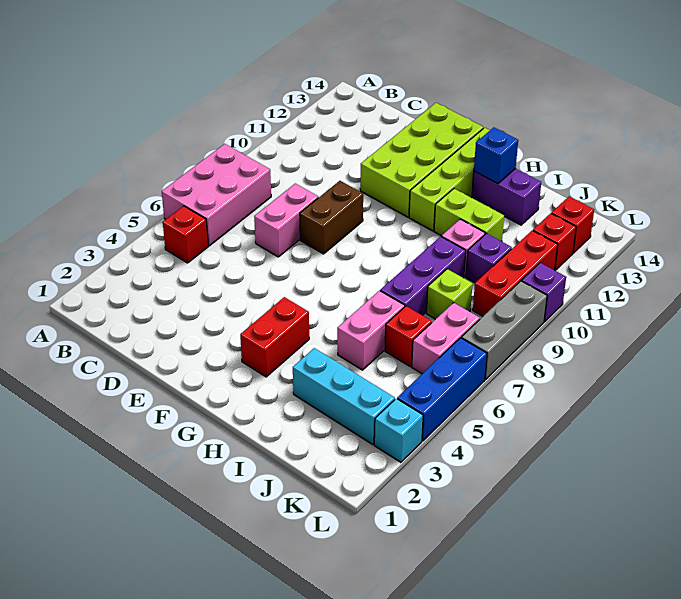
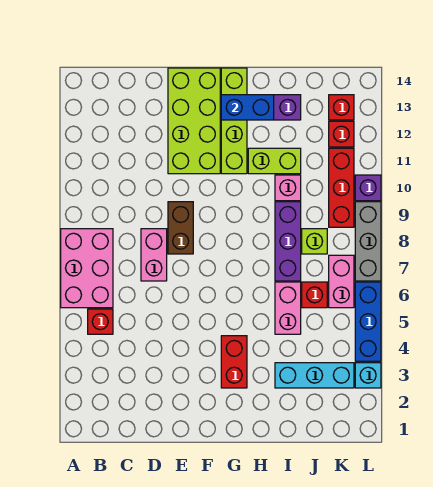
blue 1x1 brick [474,127,518,184] -> blue 1x2 brick [221,95,274,120]
purple 1x1 brick [466,233,512,282] -> none

